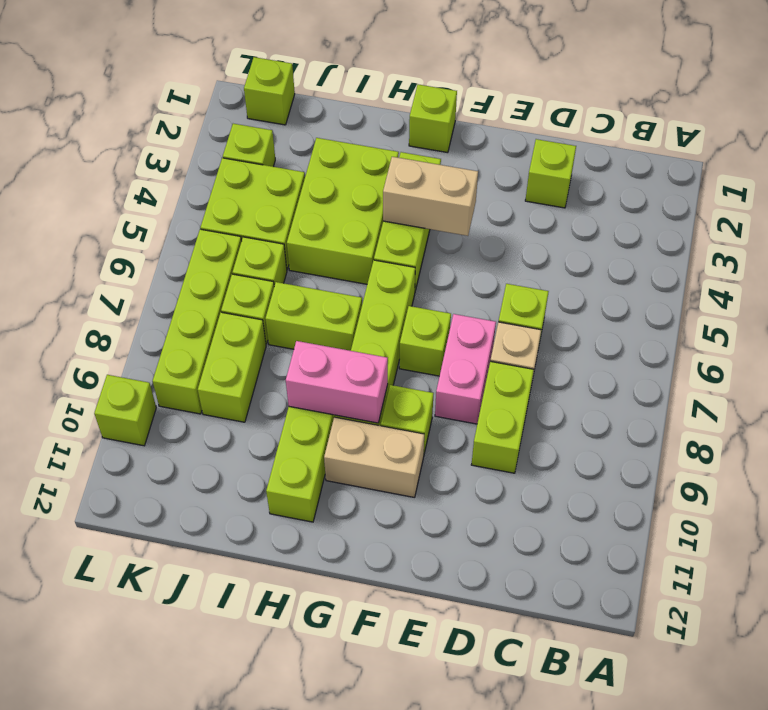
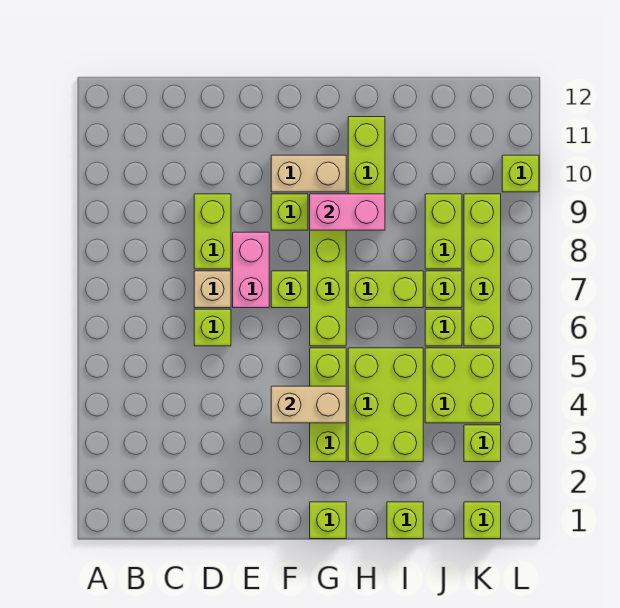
lime 1x1 brick [525,139,576,208] -> lime 1x1 brick moved to [387,502,423,539]

